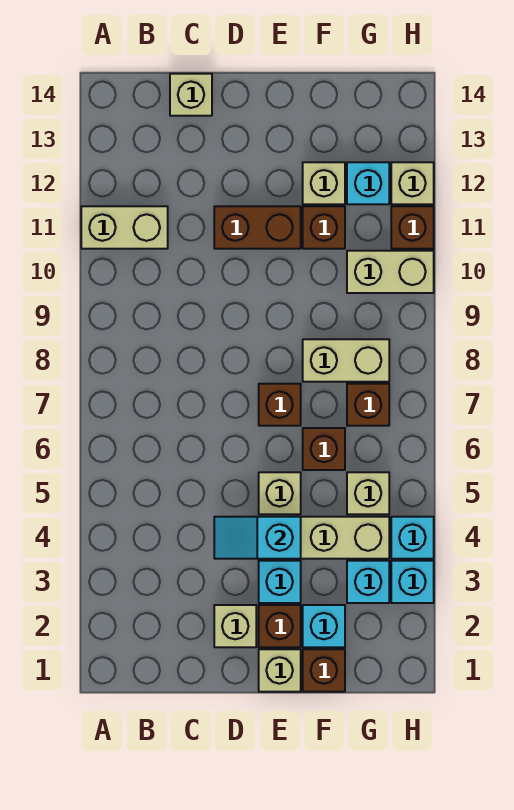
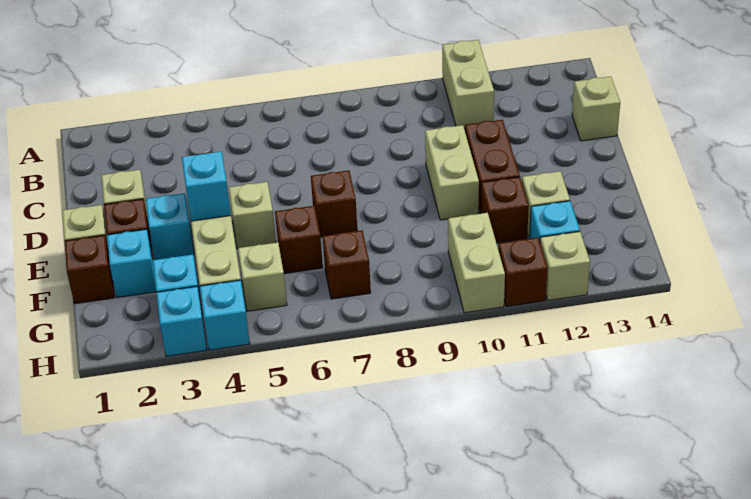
tan 1x2 brick [303,339,389,382] -> tan 1x2 brick moved to [425,125,479,220]

